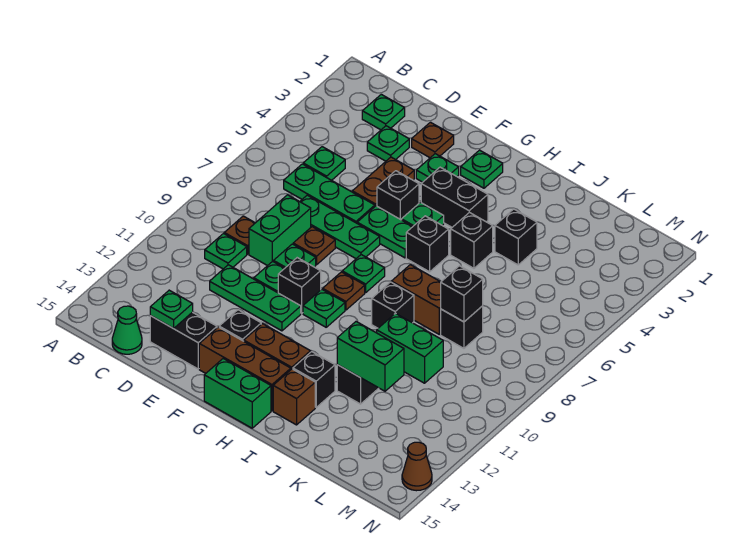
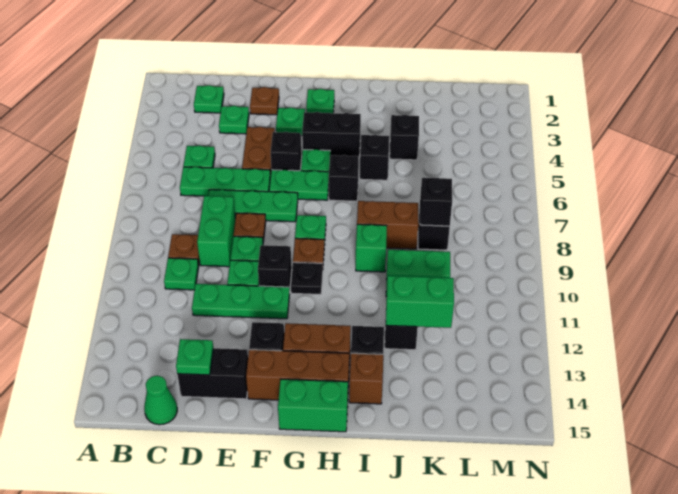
green 1x1 plate [303,289,345,327] -> black 1x1 plate [291,262,323,294]
black 1x1 brick [372,282,414,328] -> green 1x1 brick [356,224,387,272]
brown 1x1 cone [402,442,432,491] -> none

